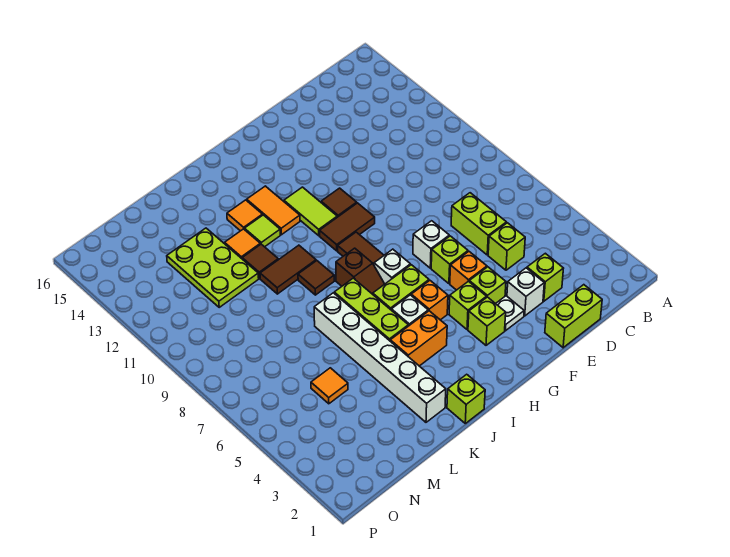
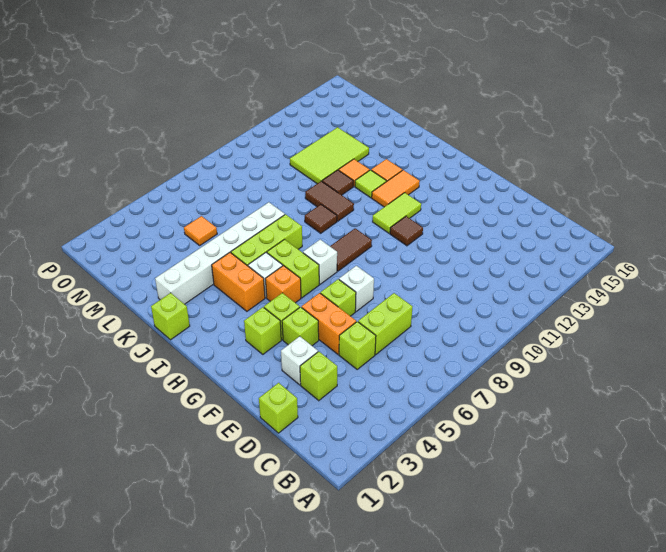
lime 1x2 brick [545,285,602,348] -> lime 1x1 brick [259,383,298,433]
white 1x1 plate [496,296,524,331] -> none
orange 1x1 brick [450,252,487,290] -> orange 1x2 brick [302,293,356,354]
brown 1x2 tile [320,203,375,251] -> none
brown 1x2 slope [336,248,384,294] -> none
lime 2x3 plate [167,228,259,307] -> lime 2x3 tile [290,127,369,184]

